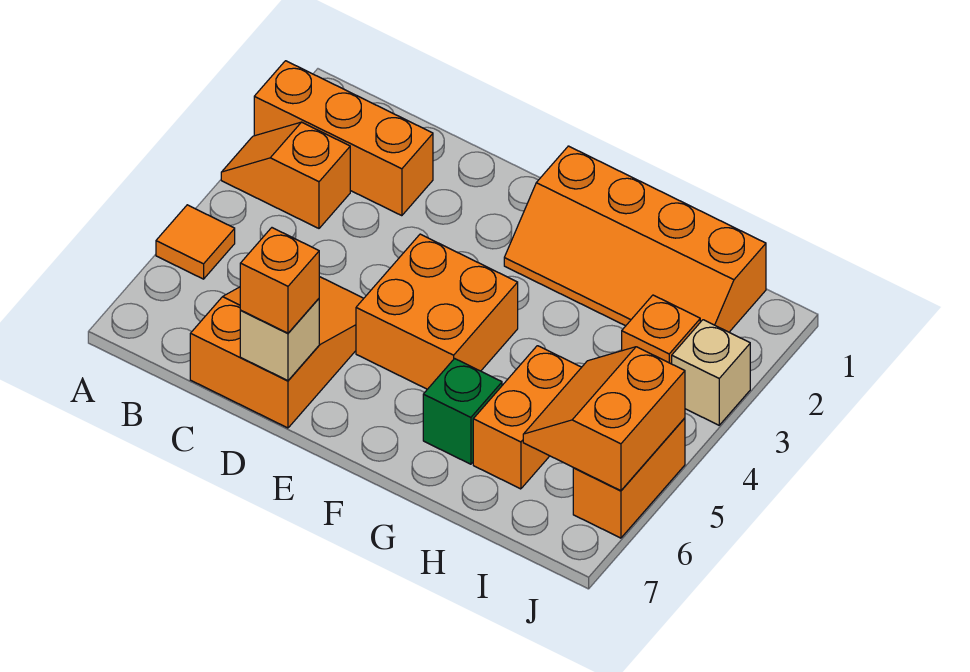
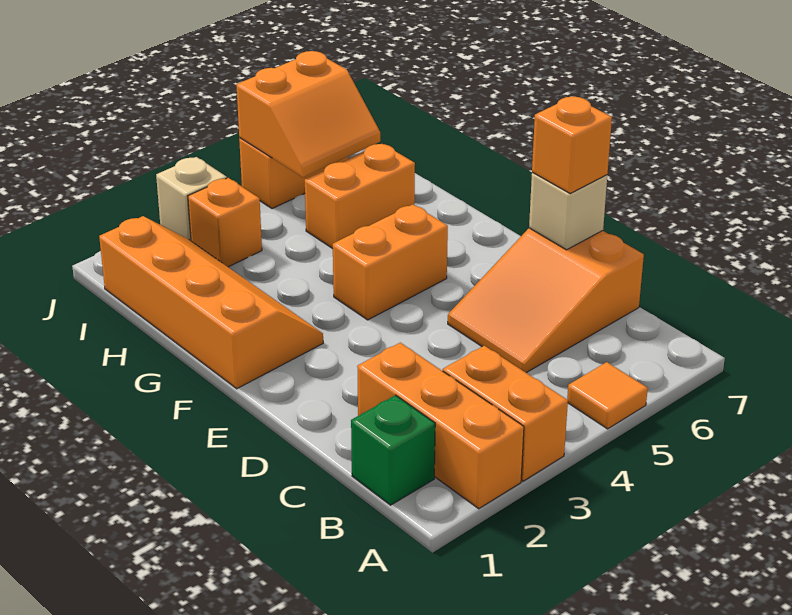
orange 1x2 slope [221,122,350,228] -> orange 1x2 brick [443,346,568,481]
orange 2x2 brick [356,234,518,389] -> orange 1x2 brick [333,204,448,320]
green 1x1 brick [423,359,502,464] -> green 1x1 brick moved to [351,395,435,505]

